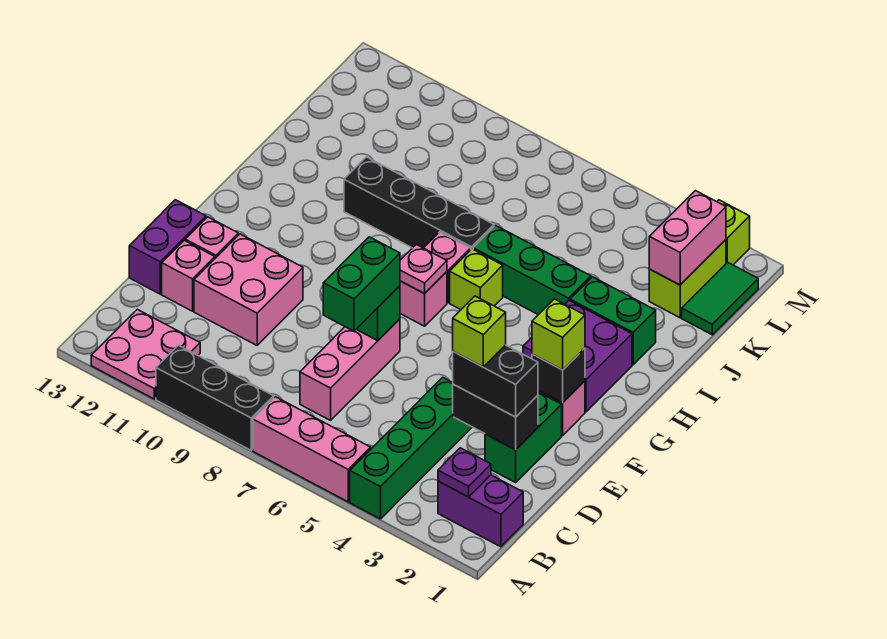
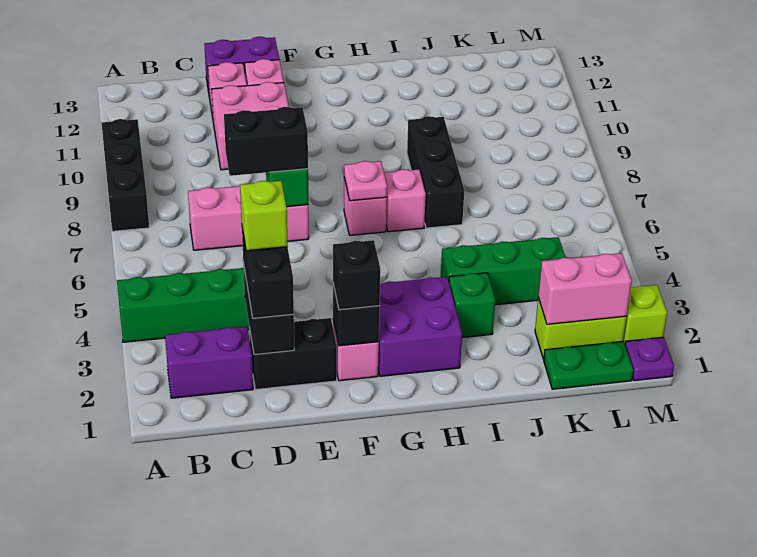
pink 1x3 brick [253,397,371,502] -> none
pink 2x2 plate [91,309,200,399] -> none
purple 1x2 brick [438,475,523,547] -> purple 1x2 brick turned to [165,326,253,398]
purple 1x1 plate [438,448,491,497] -> purple 1x1 plate moved to [625,337,674,381]
green 1x2 brick [485,392,562,483] -> black 1x2 brick [249,318,337,389]
green 1x2 brick [323,237,400,331] -> black 1x2 brick [224,107,308,176]
lime 1x1 brick [532,299,585,370] -> black 1x1 brick [333,240,380,310]
lime 1x1 brick [450,249,503,310] -> none
green 1x2 brick [570,277,656,365] -> green 1x1 brick [449,273,495,338]
green 1x3 brick [473,225,591,315] -> green 1x3 brick turned to [441,237,565,305]
black 1x4 brick [344,157,494,249] -> black 1x3 brick [407,116,464,228]
green 1x2 tile [682,262,758,335] -> green 1x2 plate [544,341,633,389]

